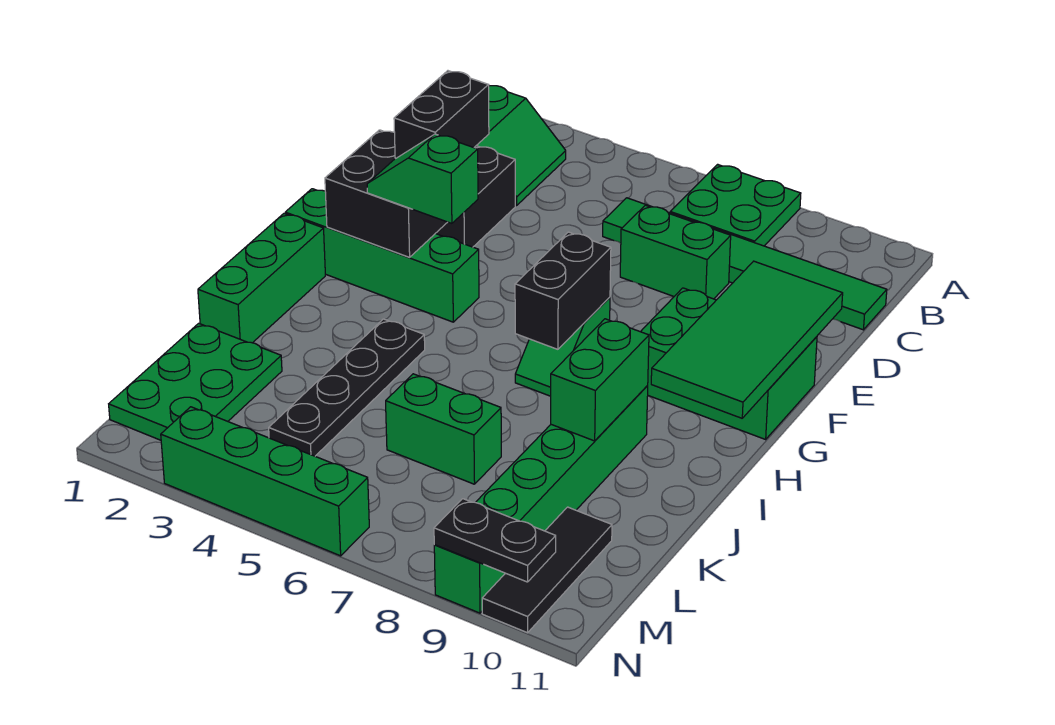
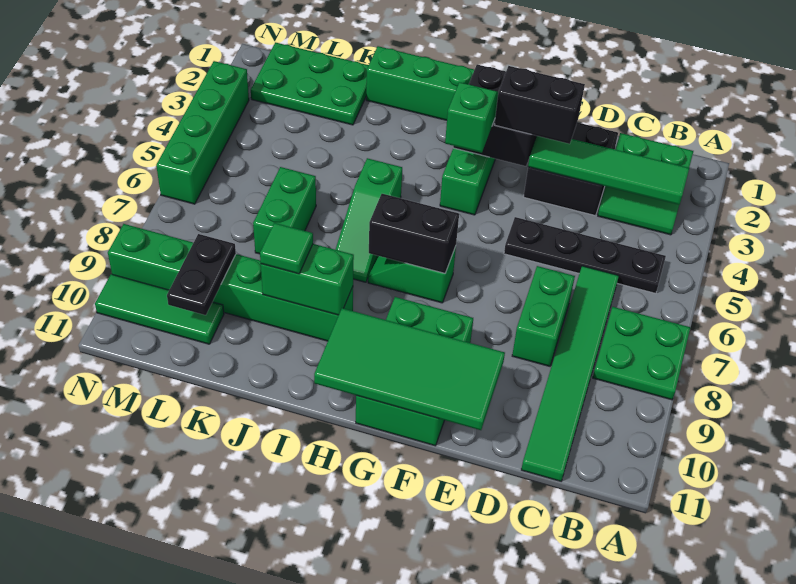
none -> green 1x4 tile [528,136,689,205]
black 1x4 plate [269,319,425,456] -> black 1x4 plate moved to [504,217,666,293]
none -> green 1x3 slope [335,158,402,282]
none -> green 1x1 tile [260,223,313,274]
black 1x3 tile [482,507,612,633] -> green 1x3 tile [95,274,224,344]
black 1x2 plate [434,499,556,582] -> black 1x2 plate moved to [167,234,236,315]

